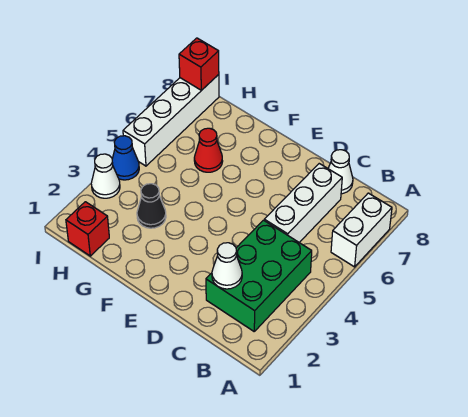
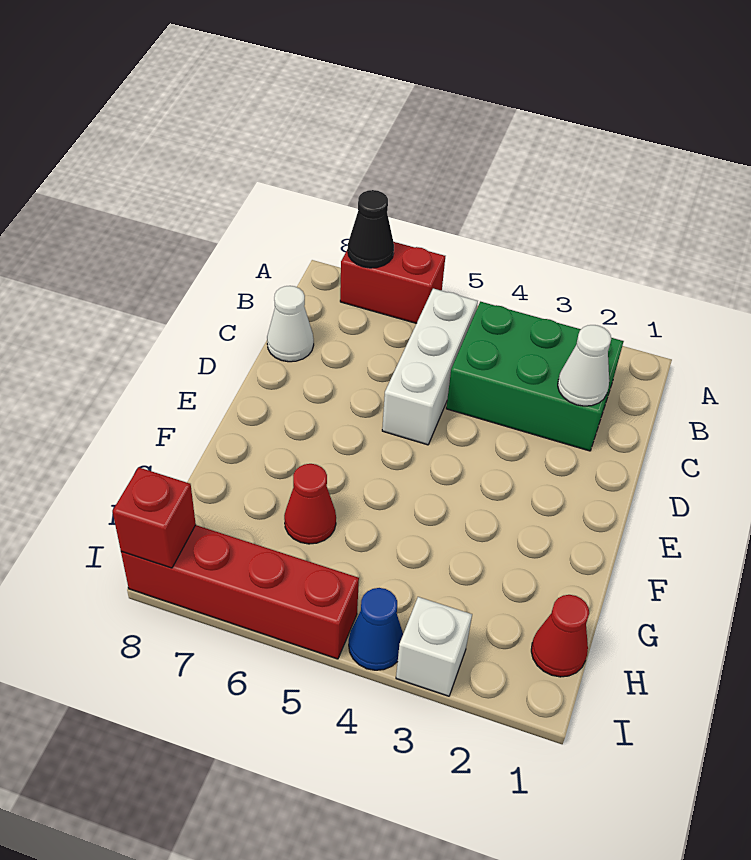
white 1x2 brick [331,193,392,267] -> red 1x2 brick [340,242,445,323]
white 1x3 brick [264,164,342,242] -> white 1x3 brick turned to [382,289,478,445]
black 1x1 cone [137,184,166,228] -> black 1x1 cone moved to [348,190,394,268]
red 1x1 brick [66,202,109,256] -> red 1x1 cone [531,595,589,677]
white 1x1 cone [91,154,120,198] -> white 1x1 brick [396,597,472,696]
white 1x4 brick [123,74,219,166] -> red 1x4 brick [121,525,359,659]

